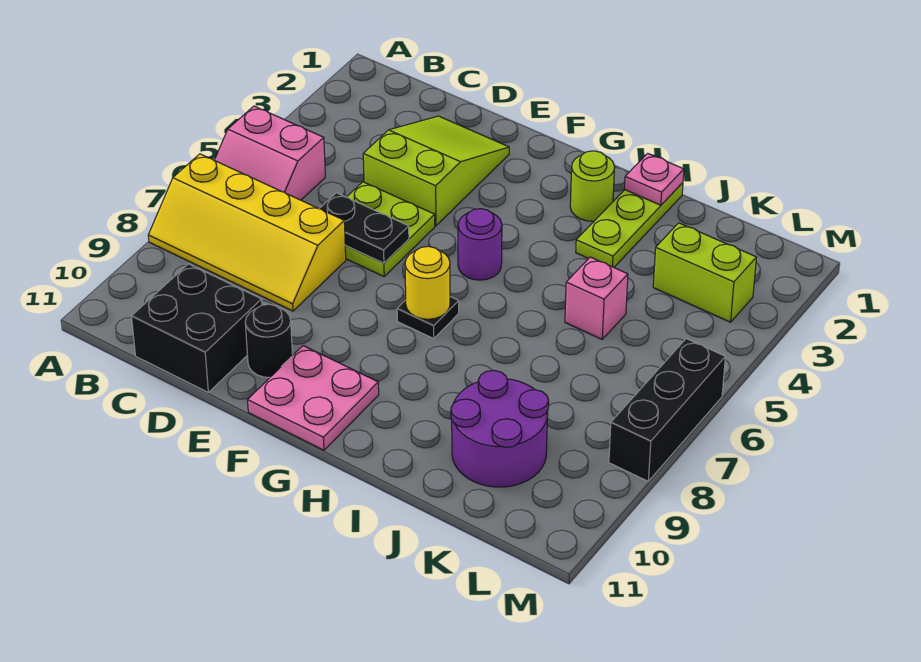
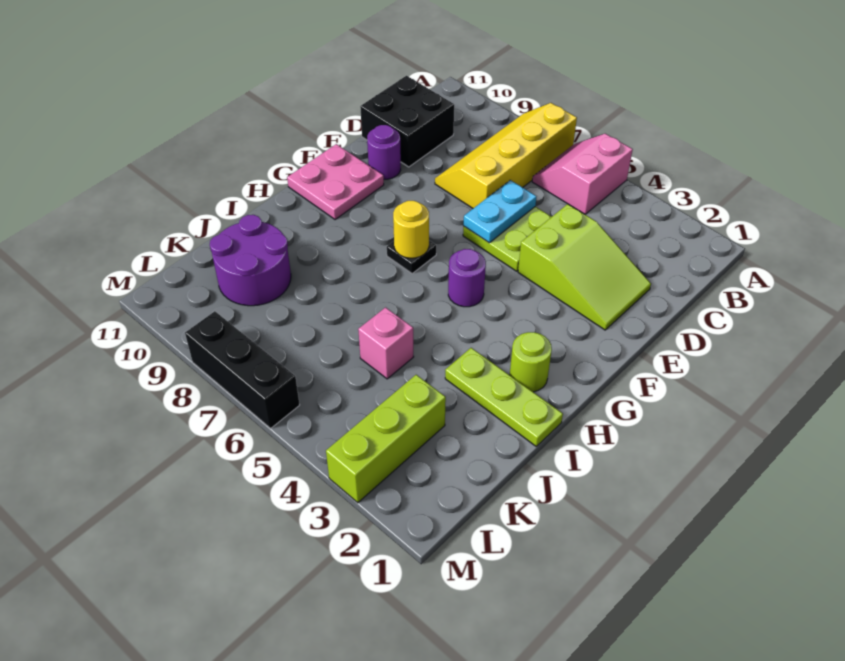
black 1x2 plate [319,193,409,263] -> cyan 1x2 plate [463,180,536,243]
black 1x1 round brick [245,304,293,378] -> purple 1x1 round brick [367,125,401,179]
pink 1x1 plate [624,153,684,205] -> none
lime 1x2 brick [653,223,757,322] -> lime 1x3 brick [326,375,446,503]

